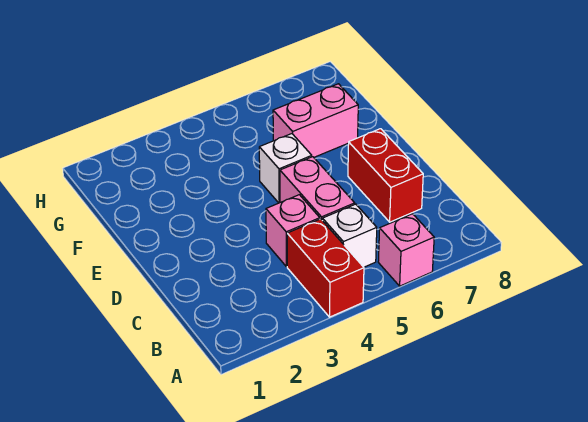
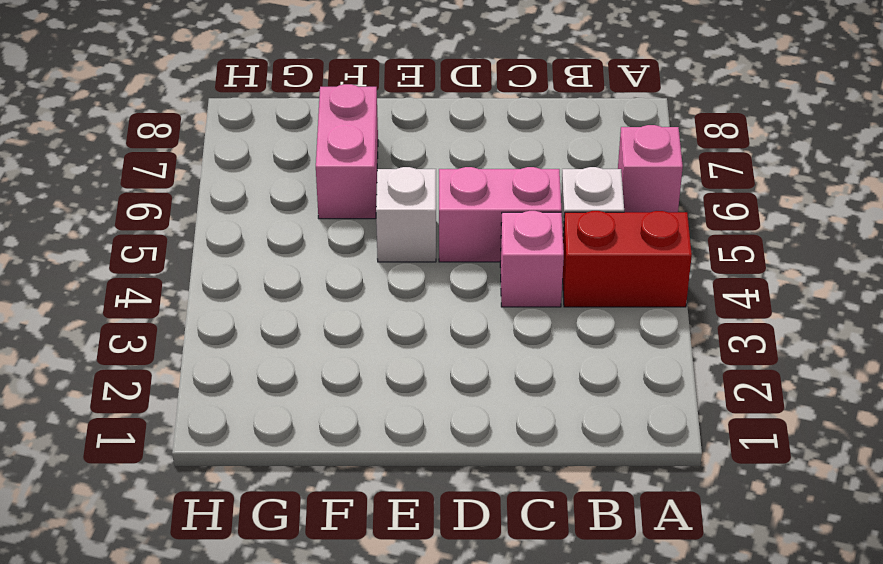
red 1x2 brick [348,129,423,222] -> none

